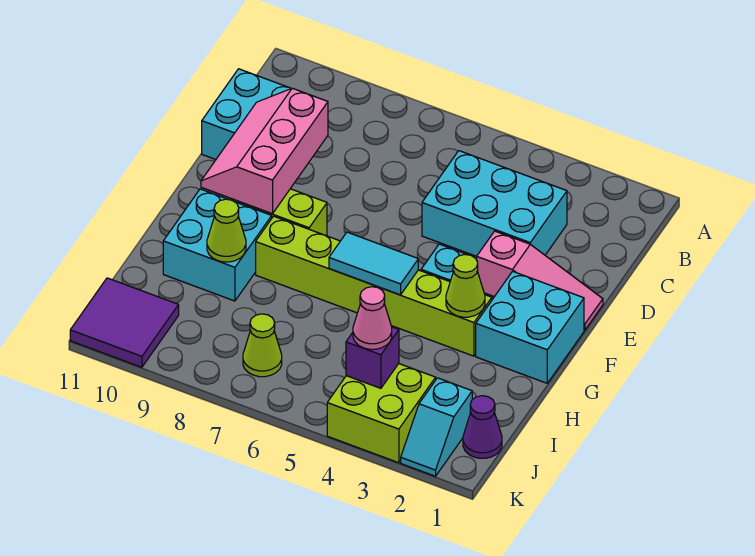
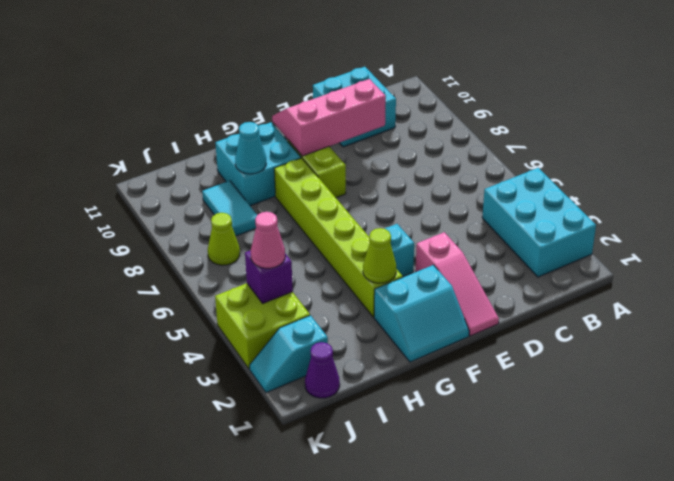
cyan 2x3 brick [422,151,567,256] -> cyan 2x3 brick moved to [482,168,596,277]
cyan 2x2 brick [476,271,584,383] -> cyan 2x2 slope [374,265,469,362]
cyan 1x2 tile [329,232,418,295] -> cyan 1x2 tile moved to [202,181,257,236]
lime 1x1 cone [207,199,246,262] -> cyan 1x1 cone [235,122,266,174]
purple 2x2 tile [70,278,179,367] -> none

